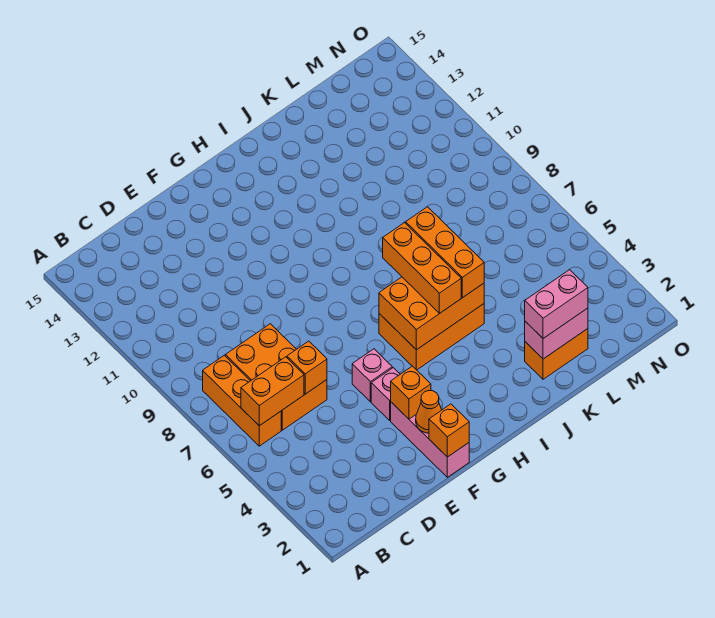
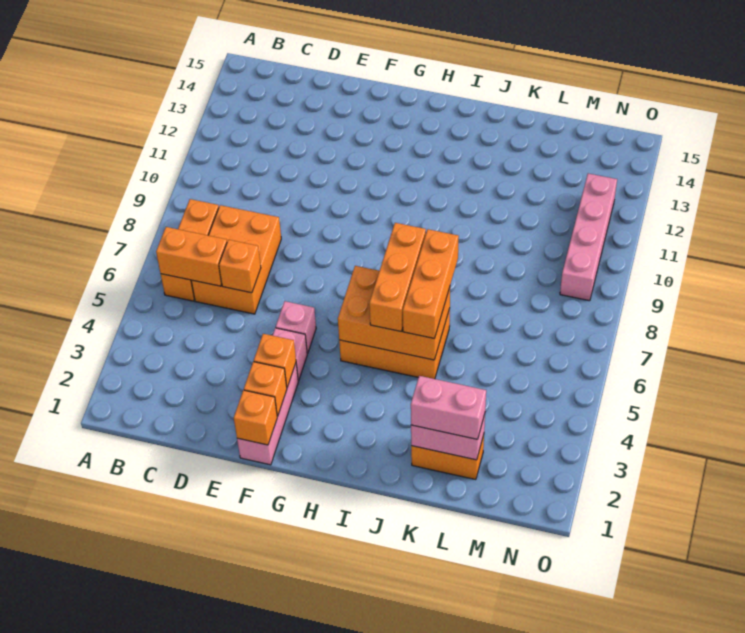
orange 1x1 cone [416,391,442,433] -> orange 1x1 brick [244,362,287,416]
none -> pink 1x4 brick [560,174,617,301]

